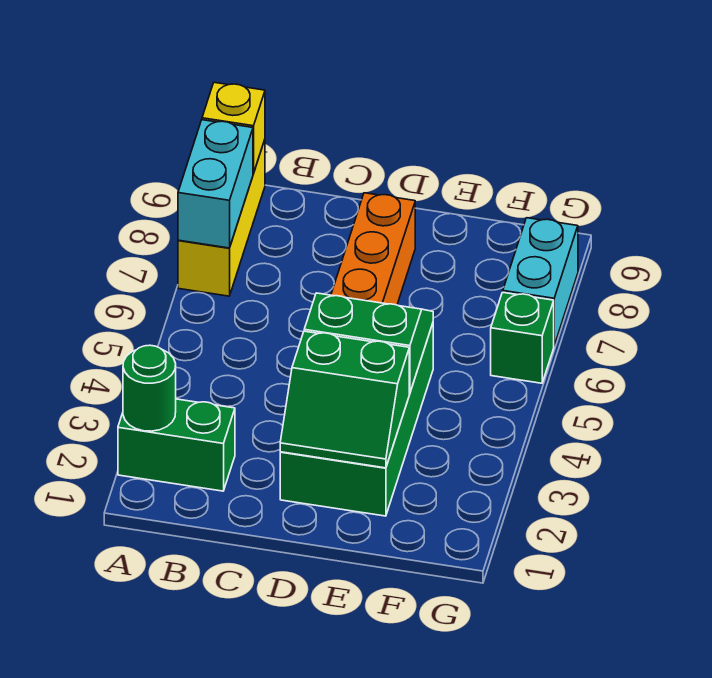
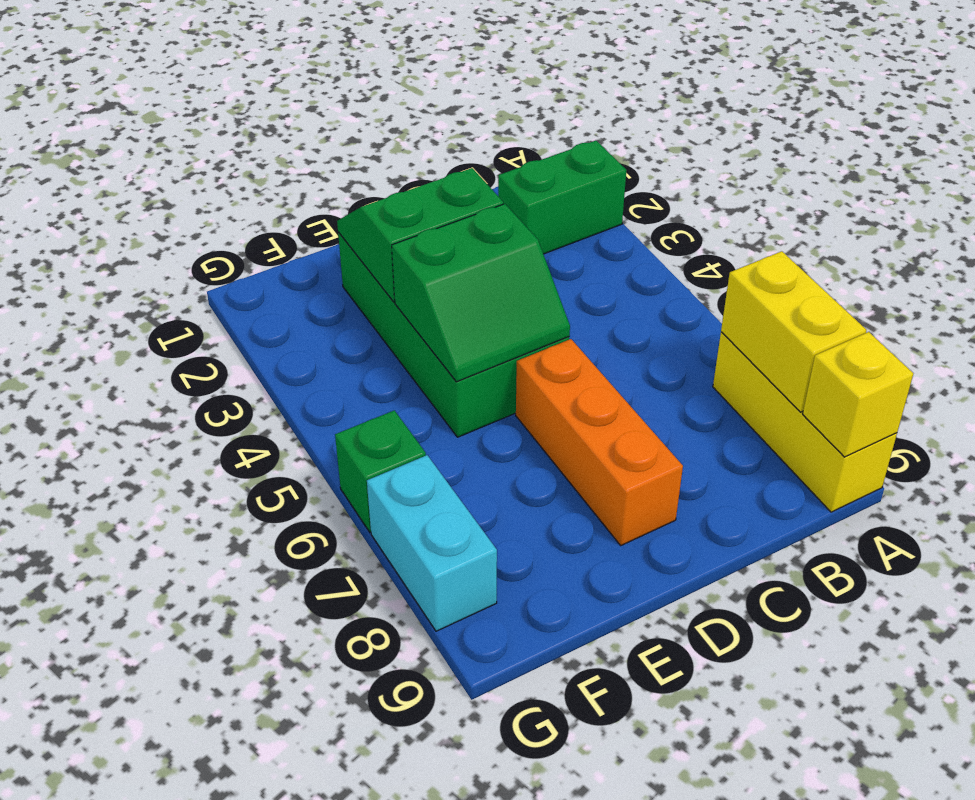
green 1x1 round brick [123,345,176,431] -> none
cyan 1x2 brick [178,120,253,248] -> yellow 1x2 brick [721,251,866,412]

